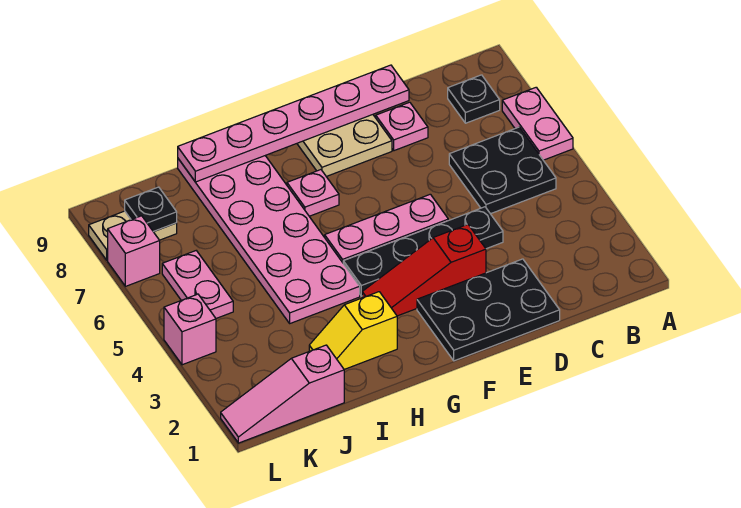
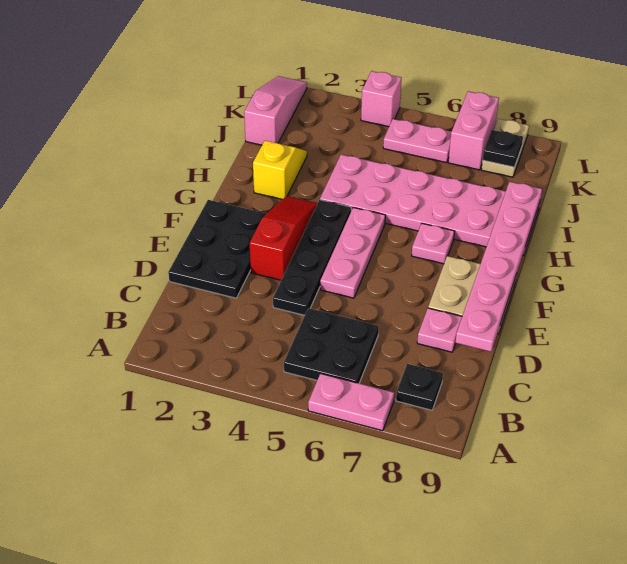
pink 1x1 brick [108,216,160,286] -> pink 1x2 brick [448,91,499,170]

